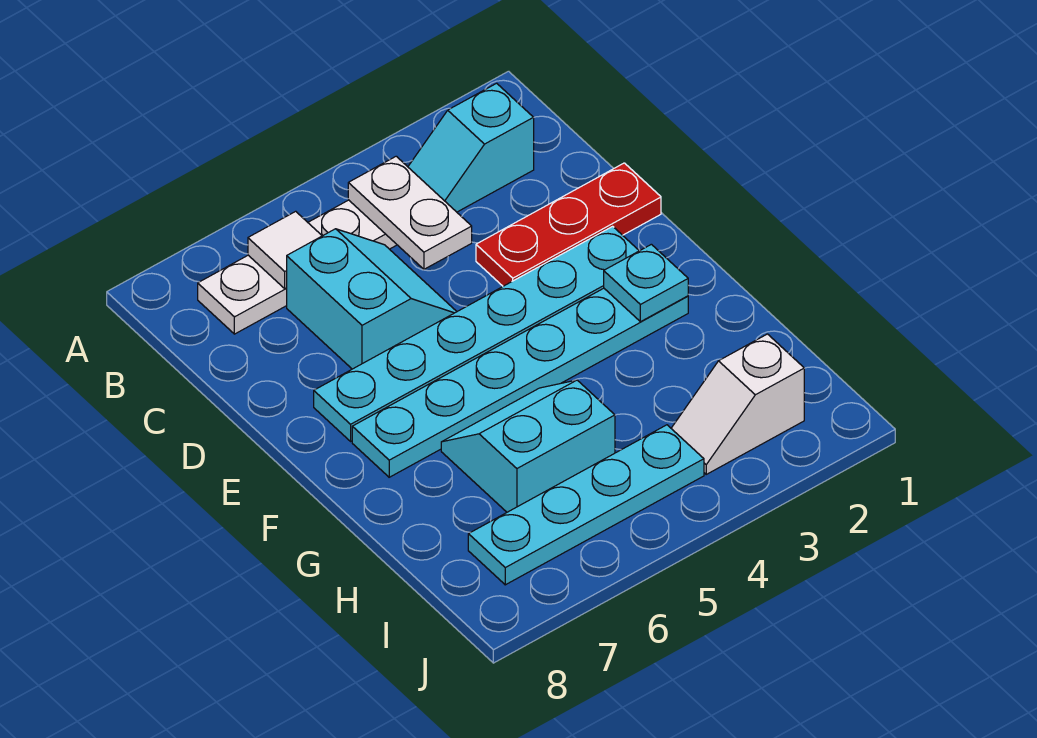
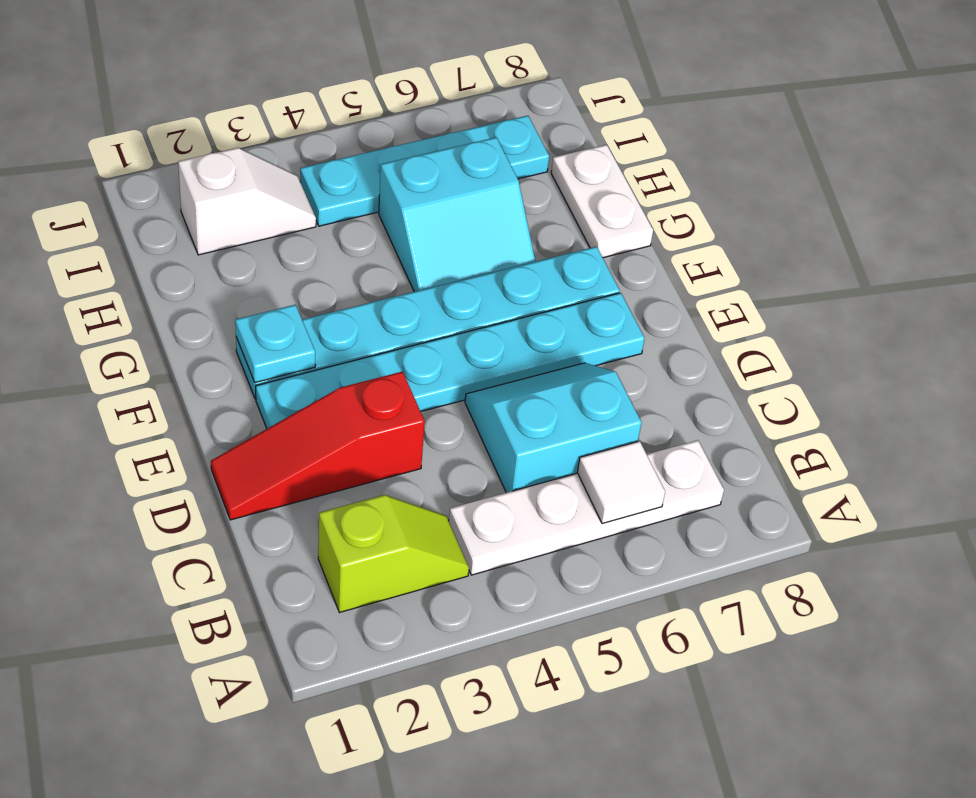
cyan 1x2 slope [408,83,534,212] -> lime 1x2 slope [318,495,469,612]
white 1x2 plate [348,156,472,269] -> white 1x2 plate moved to [551,145,653,258]
cyan 2x2 slope [287,229,457,369] -> cyan 2x2 slope turned to [465,363,642,493]
red 1x3 plate [476,163,661,286] -> red 1x3 slope [211,372,425,520]

